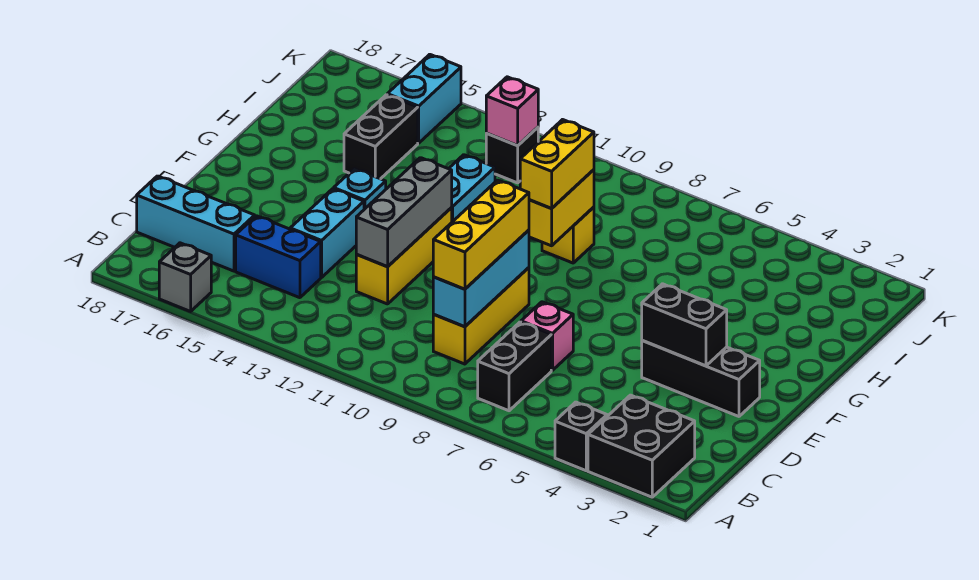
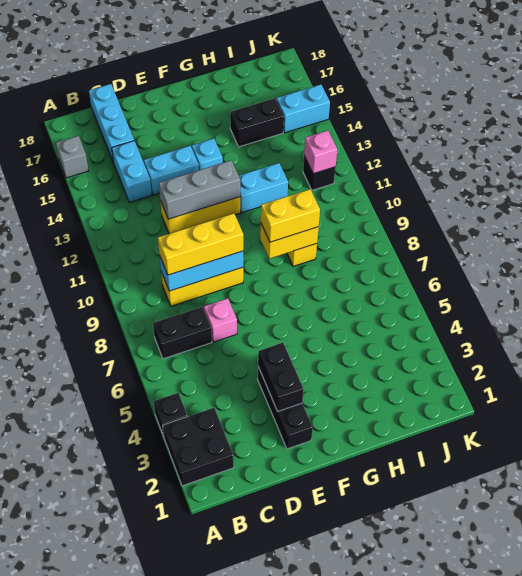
blue 1x2 brick [236,216,321,298] -> cyan 1x2 brick [112,141,152,203]

